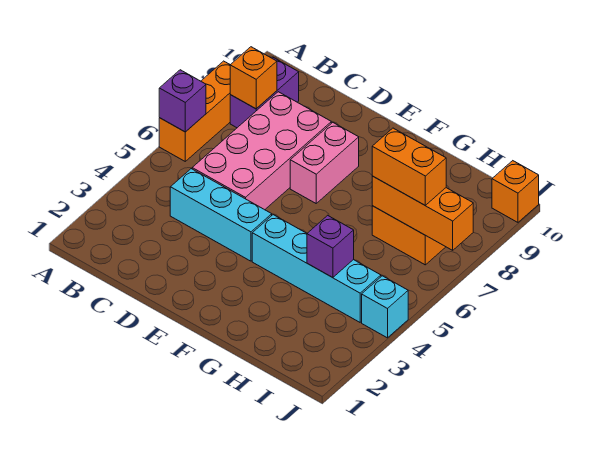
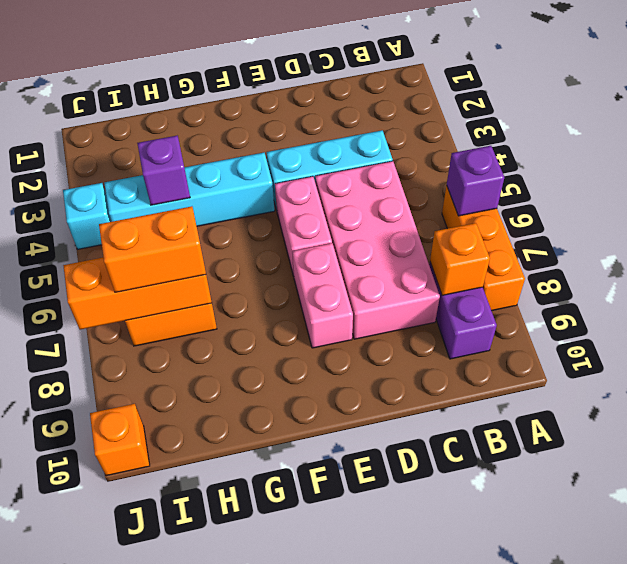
none -> pink 1x2 brick [275,176,332,276]

